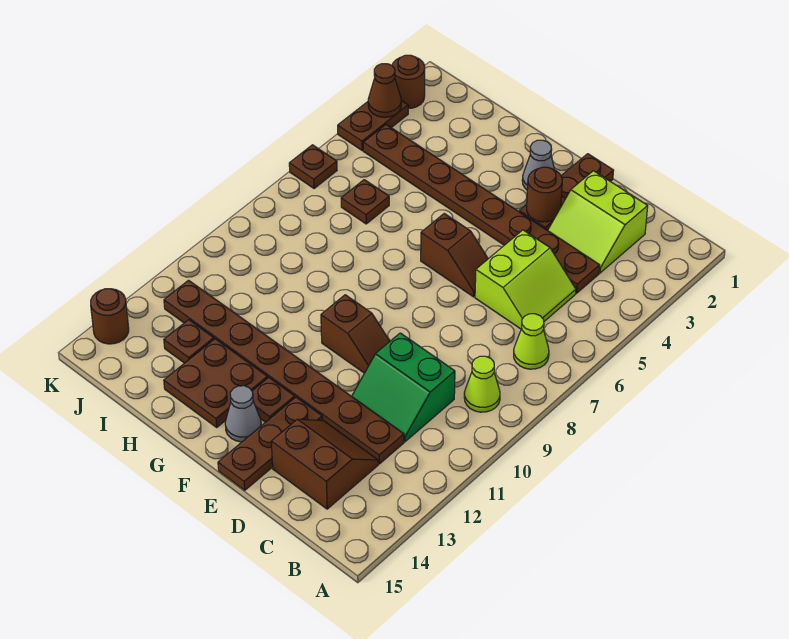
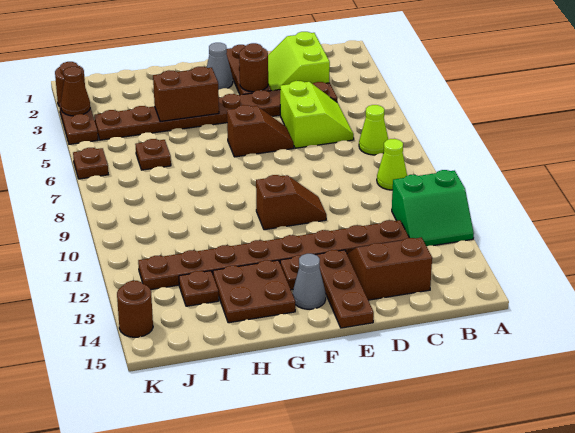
lime 2x2 slope [548,171,648,273] -> lime 2x2 slope turned to [268,32,330,91]
green 2x2 slope [352,333,455,442] -> green 2x2 slope moved to [392,170,474,246]
none -> brown 1x2 brick [153,67,219,122]

